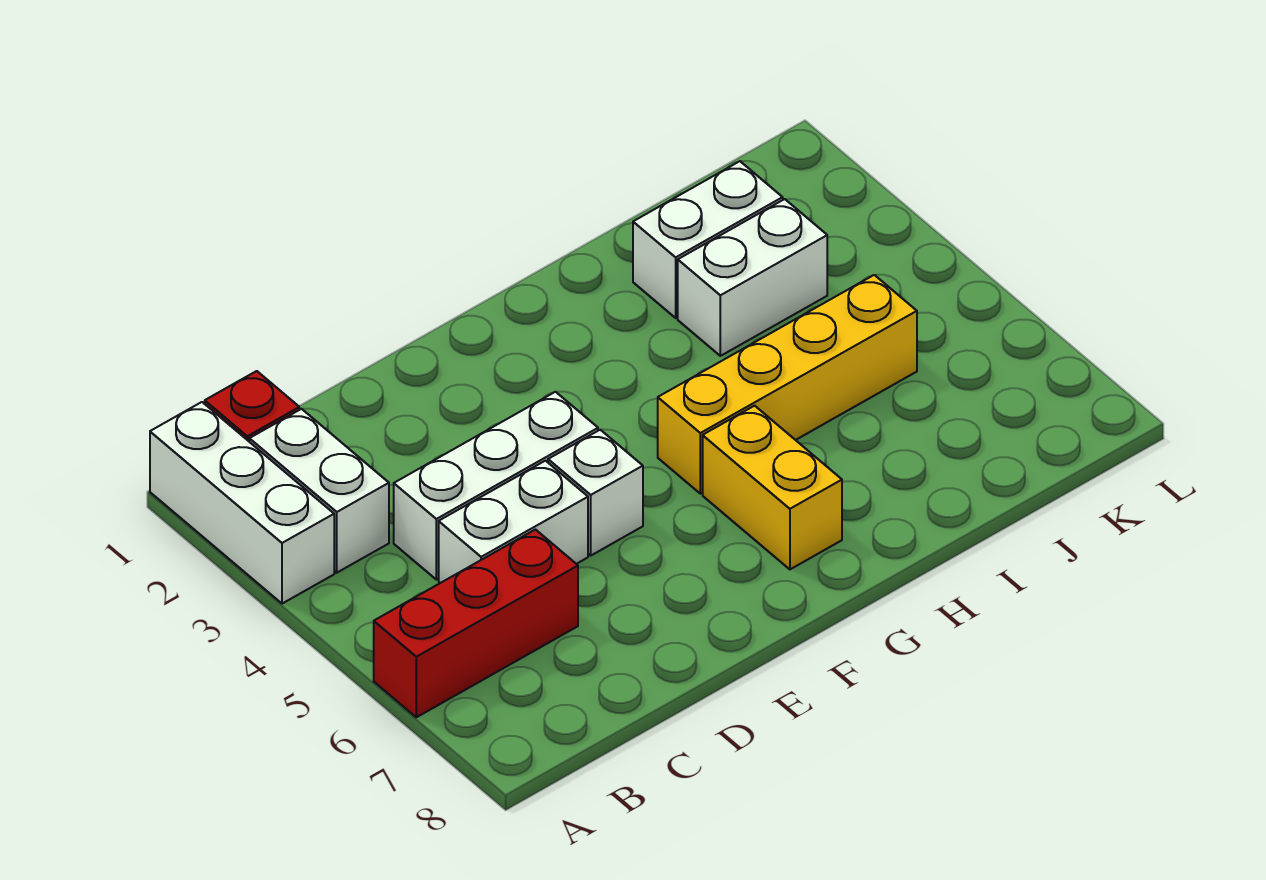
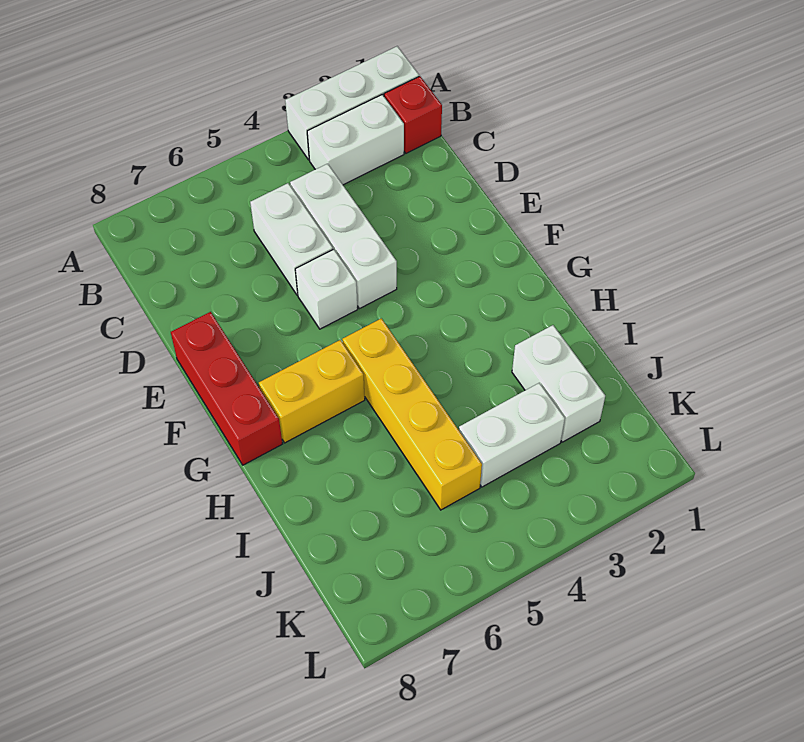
red 1x3 brick [374,530,578,717] -> red 1x3 brick moved to [171,312,282,465]
white 1x2 brick [678,199,827,356] -> white 1x2 brick turned to [459,383,565,487]

